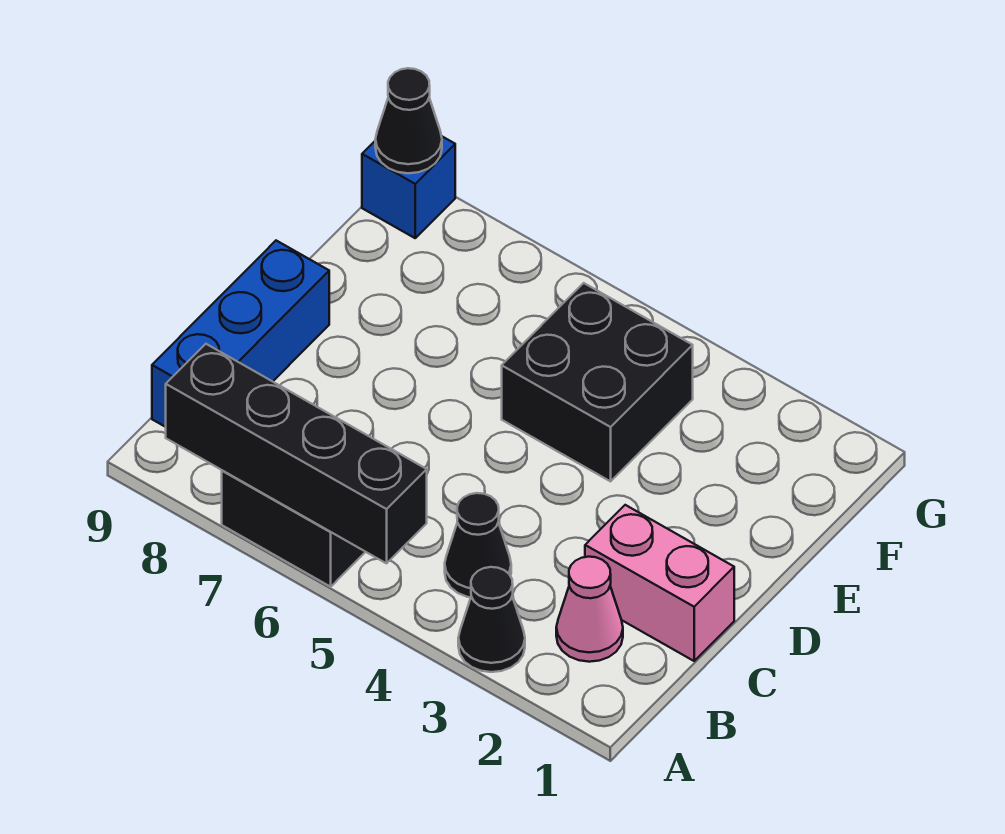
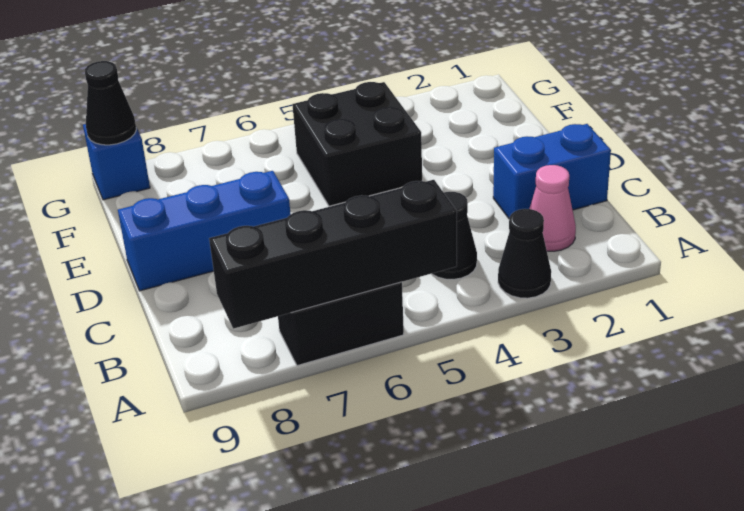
blue 1x3 brick [152,241,329,427] -> blue 1x3 brick turned to [118,171,291,291]
pink 1x2 brick [585,505,734,661] -> blue 1x2 brick [493,124,611,218]

